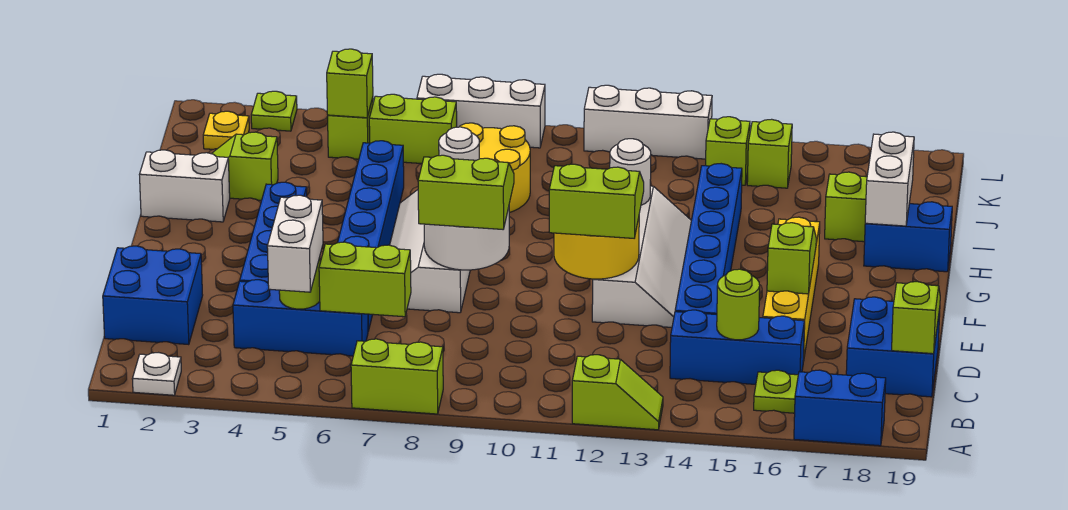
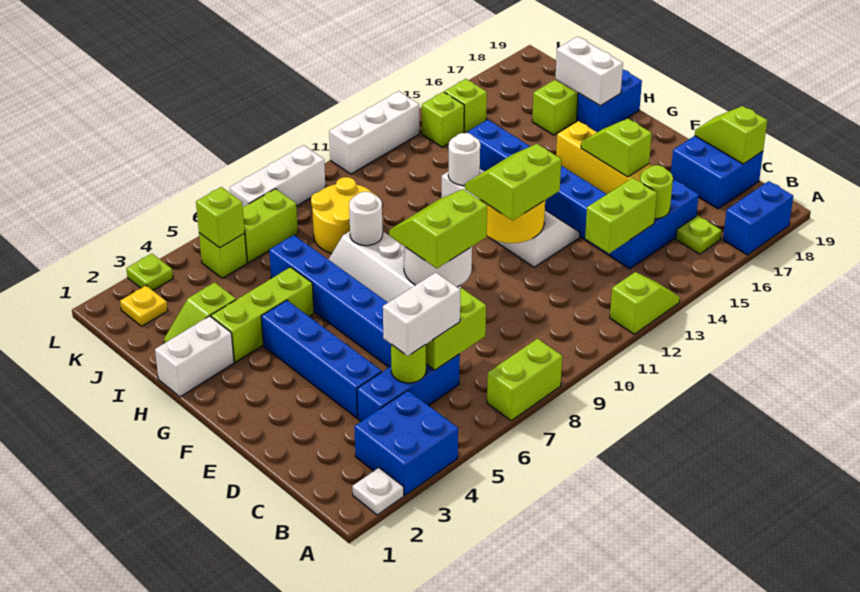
white 1x2 brick [267,195,323,292] -> white 1x2 brick turned to [383,273,460,356]
blue 2x2 brick [103,246,203,345] -> blue 2x2 brick moved to [354,391,458,495]
none -> lime 1x2 brick [585,178,657,254]
none -> lime 1x3 brick [211,267,314,362]

